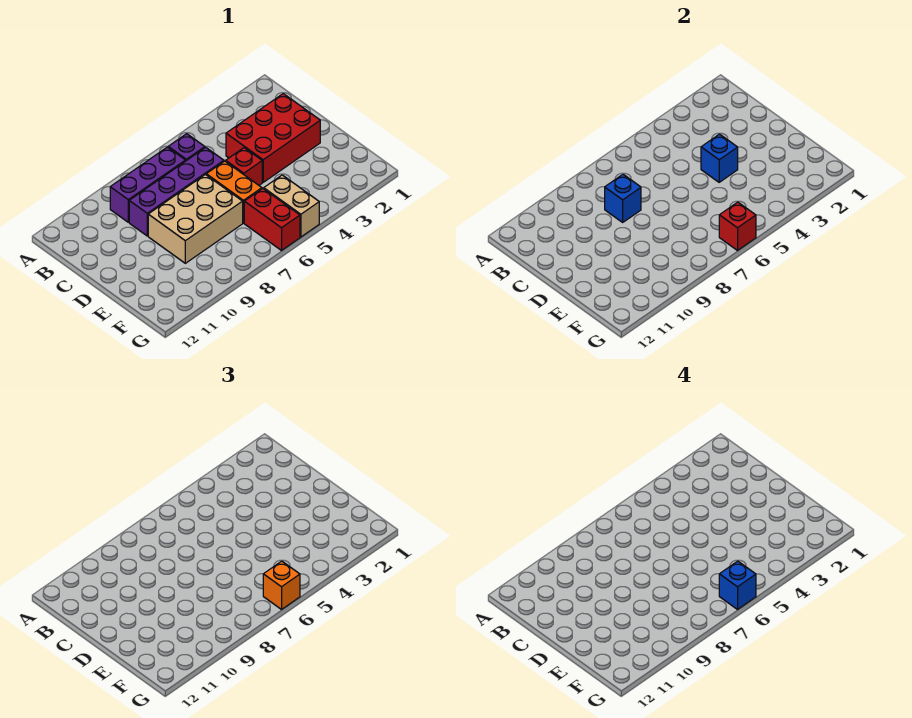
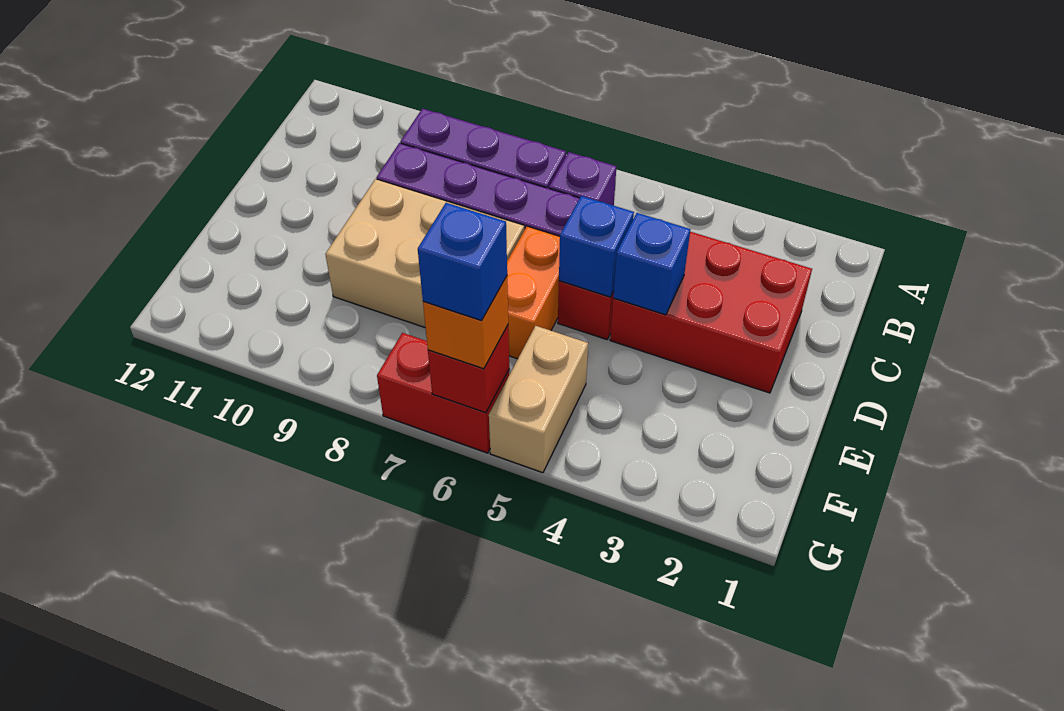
blue 1x1 brick [605,174,641,222] -> blue 1x1 brick moved to [559,196,634,297]
red 1x2 brick [244,189,300,250] -> red 1x2 brick turned to [377,333,509,453]

